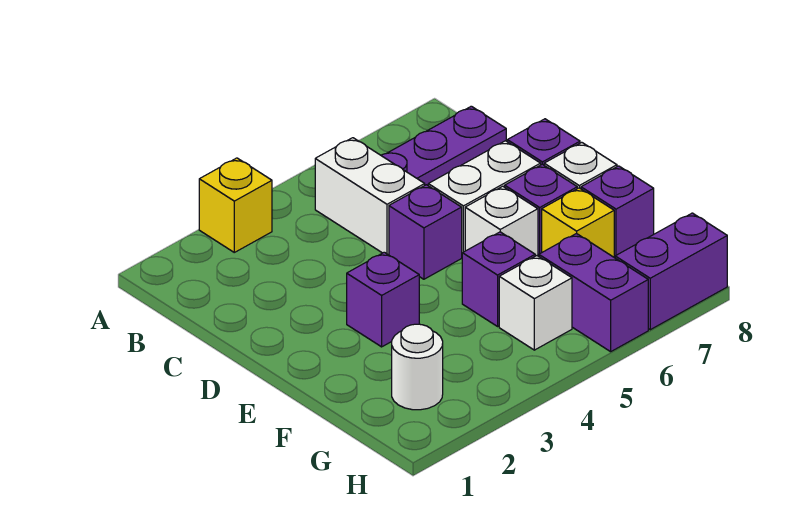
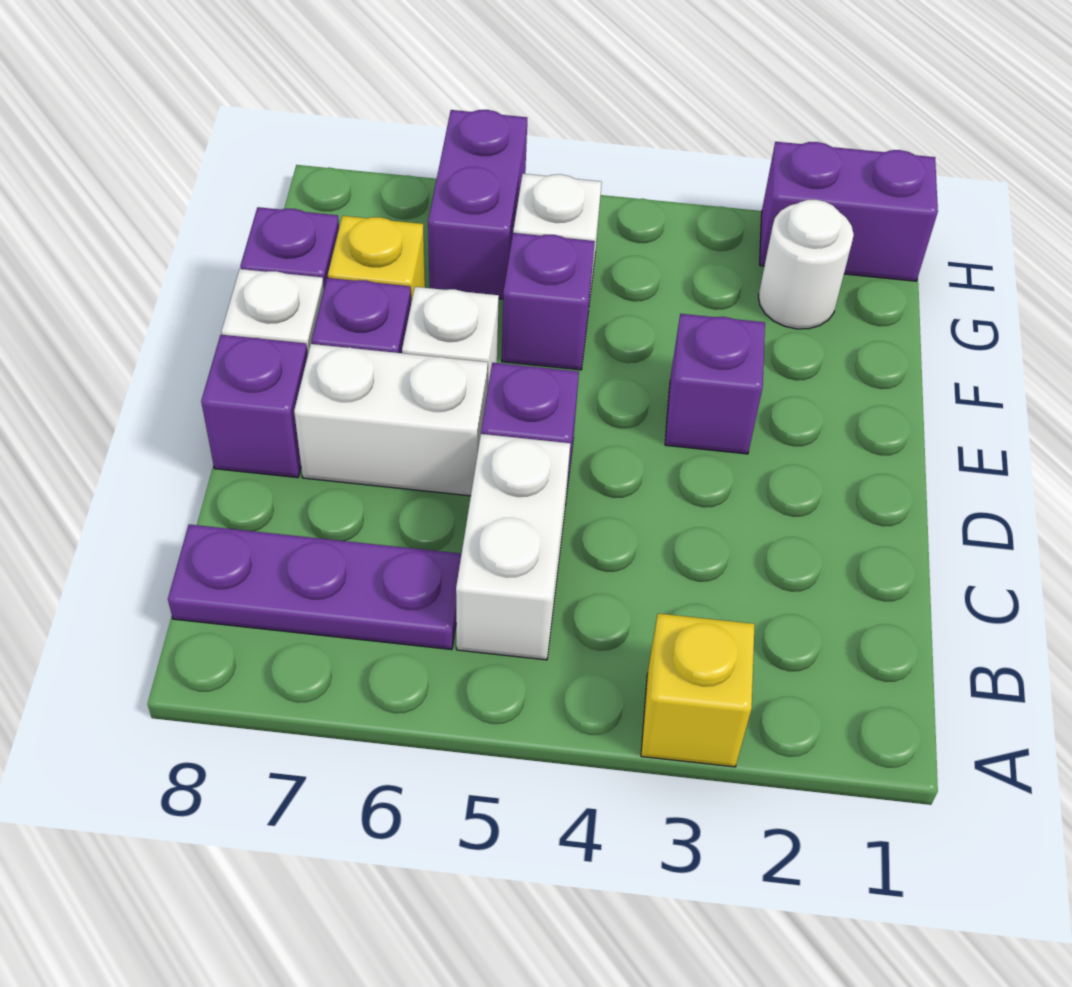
purple 1x2 brick [615,213,727,330] -> purple 1x2 brick moved to [760,142,938,281]

